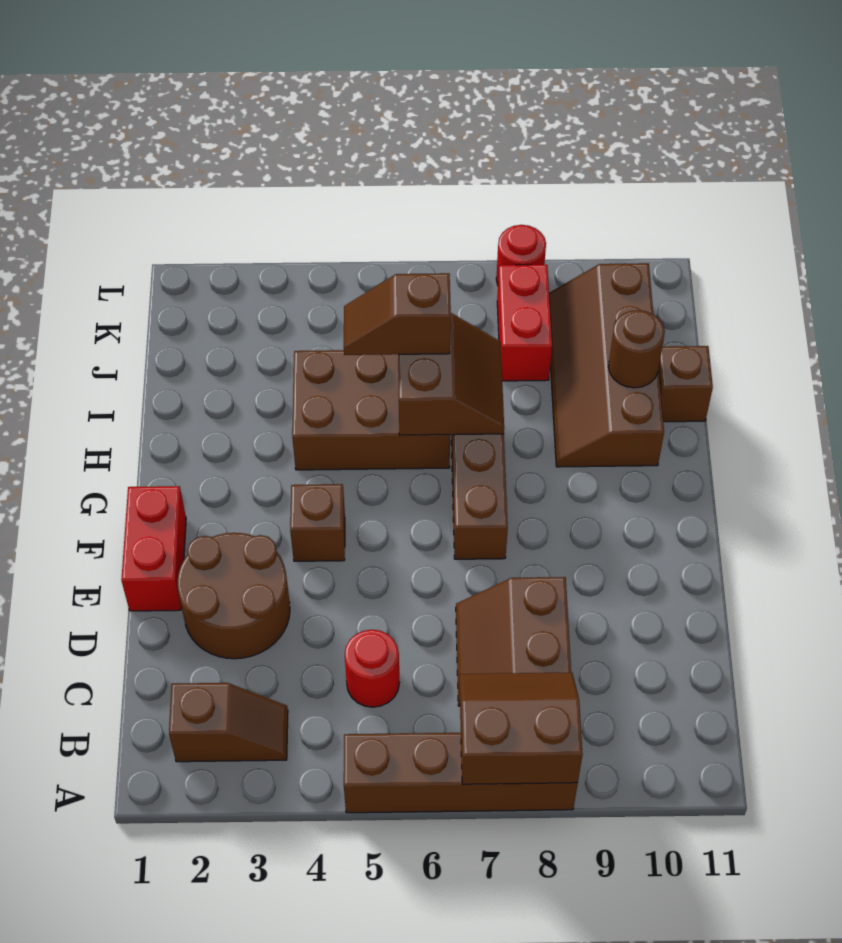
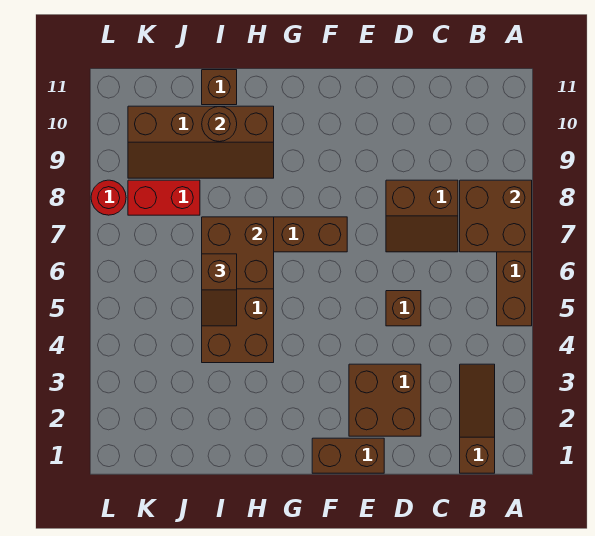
brown 2x2 slope [459,673,583,784] -> brown 2x2 brick [460,180,532,252]
brown 1x2 slope [169,683,288,762] -> brown 1x3 slope [460,364,495,473]
red 1x1 round brick [345,630,400,707] -> none
brown 2x2 round brick [177,533,290,659] -> brown 2x2 brick [349,364,421,436]
red 1x2 brick [121,486,186,611] -> brown 1x2 brick [312,438,384,473]
brown 1x1 brick [290,484,345,561] -> brown 1x1 brick moved to [386,291,421,326]
brown 2x2 slope [398,313,504,435] -> brown 2x2 brick [202,217,274,289]

